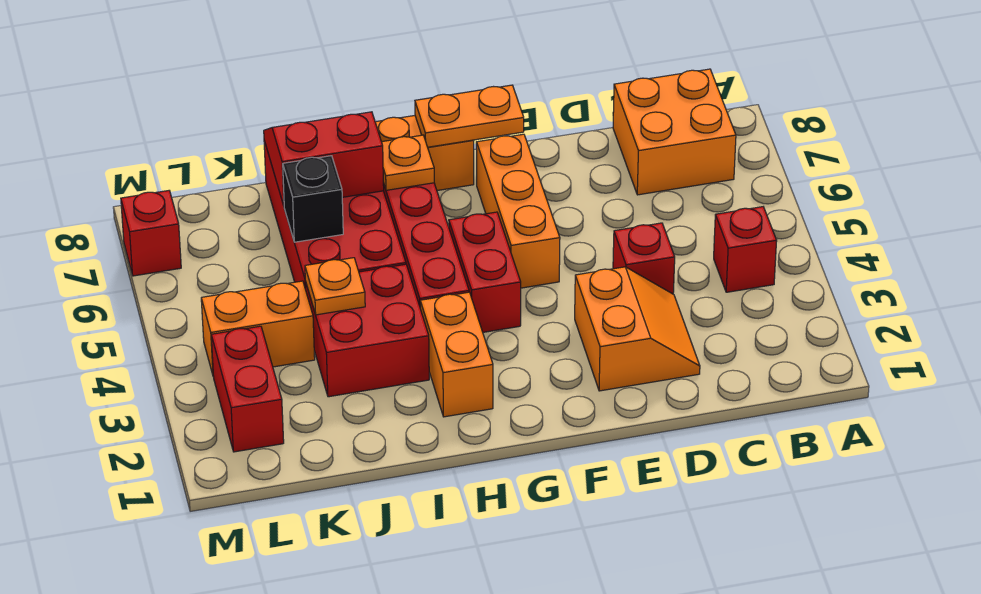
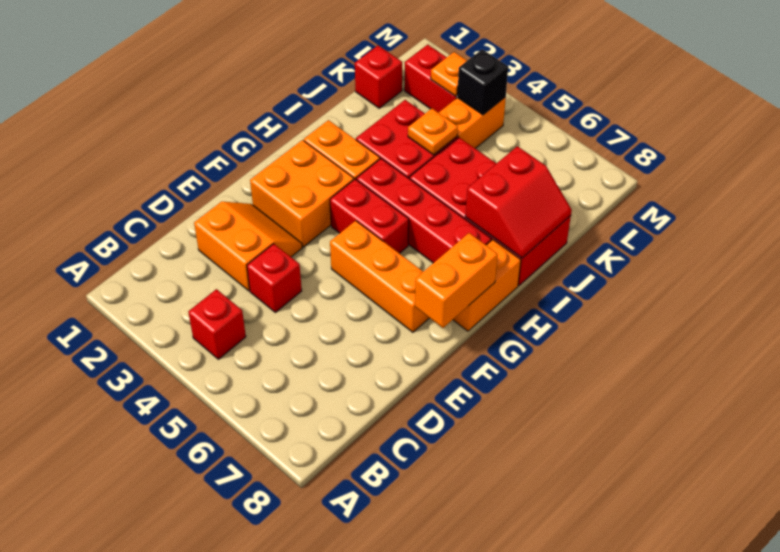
orange 2x2 brick [613,69,736,195] -> orange 2x2 brick moved to [250,140,354,247]
orange 2x2 slope [575,267,700,391] -> orange 2x2 slope turned to [194,202,302,291]
orange 1x2 plate [415,85,524,147] -> orange 1x2 brick [415,233,498,328]
orange 1x1 plate [382,135,434,190] -> orange 1x1 plate moved to [431,52,467,96]
black 1x1 brick [283,156,343,242] -> black 1x1 brick moved to [457,49,508,115]
red 1x1 brick [121,191,181,276] -> red 1x1 brick moved to [355,46,402,108]

